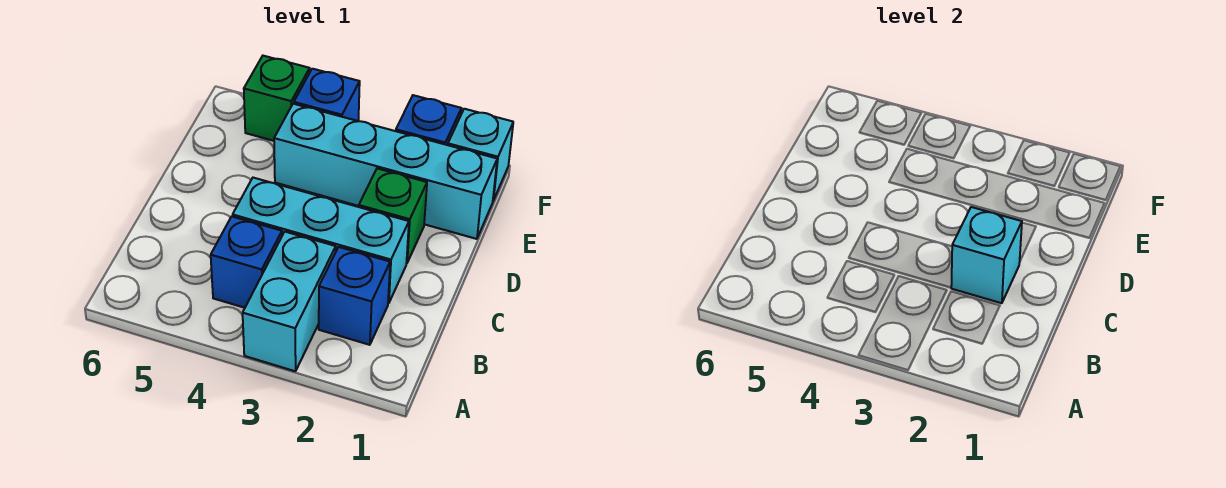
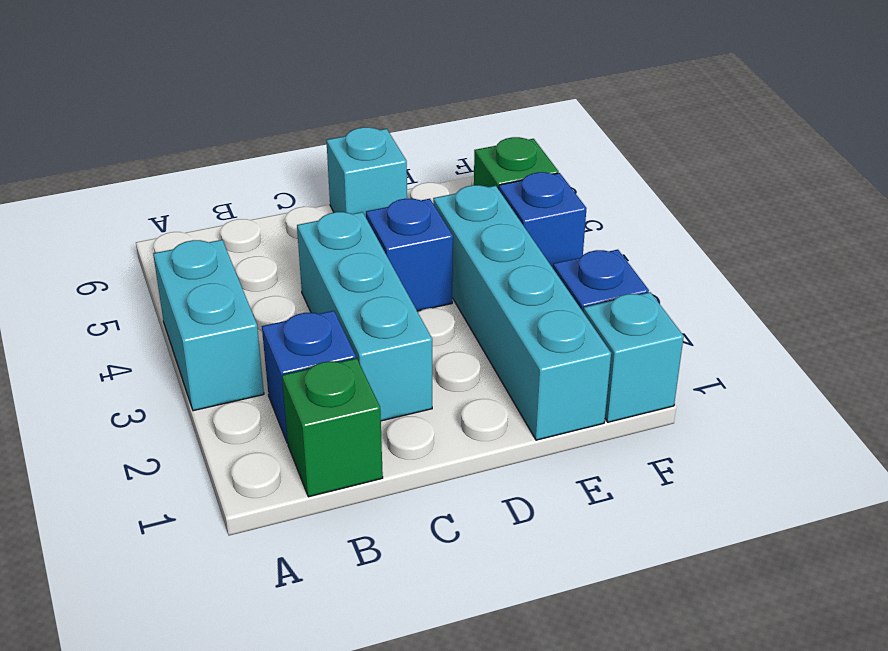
cyan 1x2 brick [243,232,336,371] -> cyan 1x2 brick turned to [153,240,264,411]
blue 1x1 brick [211,216,282,308] -> blue 1x1 brick moved to [366,199,453,311]
cyan 1x1 brick [951,207,1022,303] -> cyan 1x1 brick moved to [326,127,407,217]
green 1x1 brick [359,168,427,262] -> green 1x1 brick moved to [282,358,383,497]

